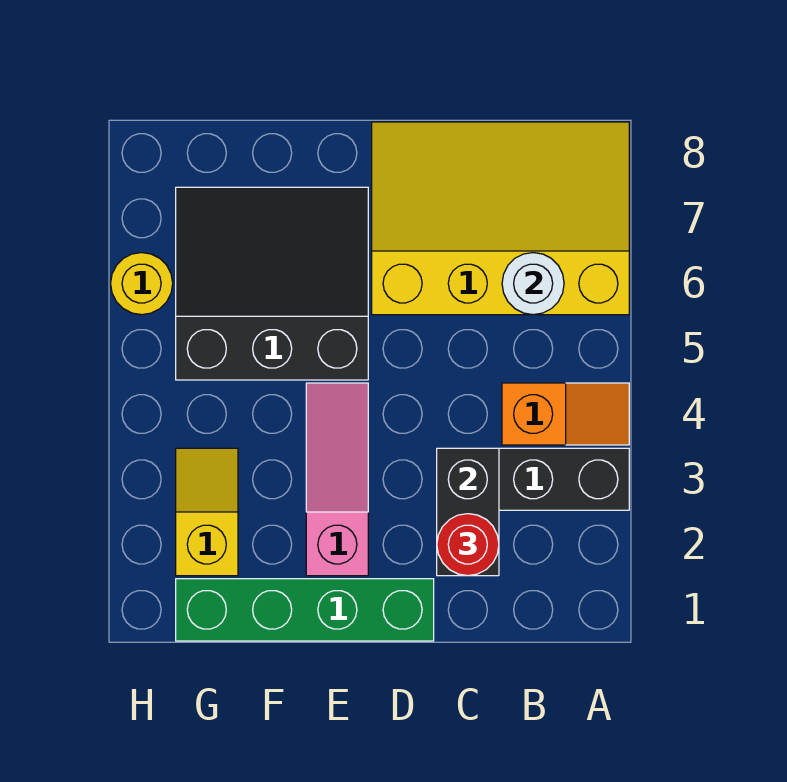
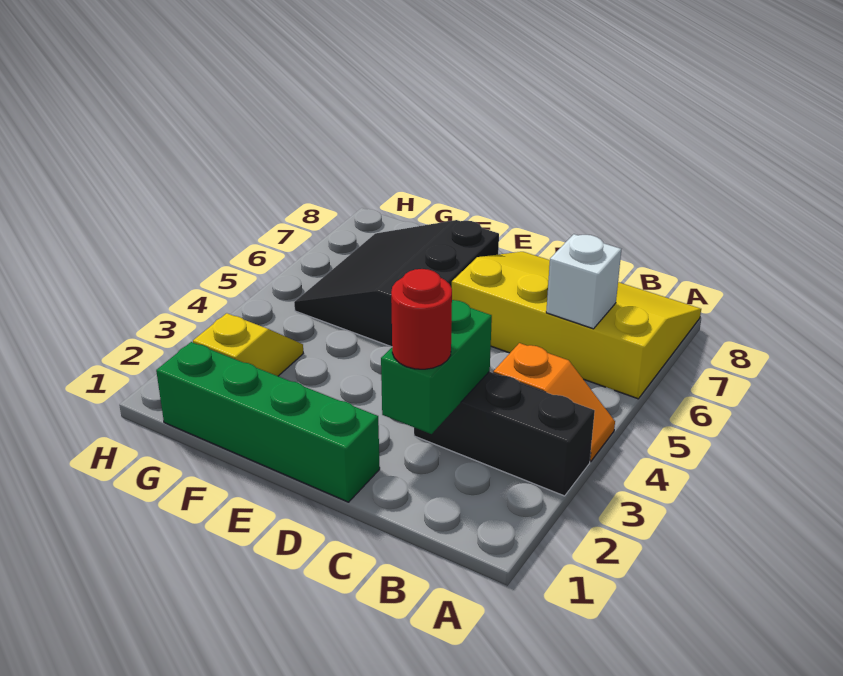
white 1x1 round brick [502,253,564,315] -> white 1x1 brick [546,234,621,329]
black 1x2 brick [437,448,499,576] -> green 1x2 brick [381,300,492,434]
pink 1x3 slope [306,383,368,576] -> none
black 3x3 slope [176,187,368,380] -> black 3x3 slope turned to [294,220,499,347]
yellow 1x1 round brick [111,253,173,315] -> none

